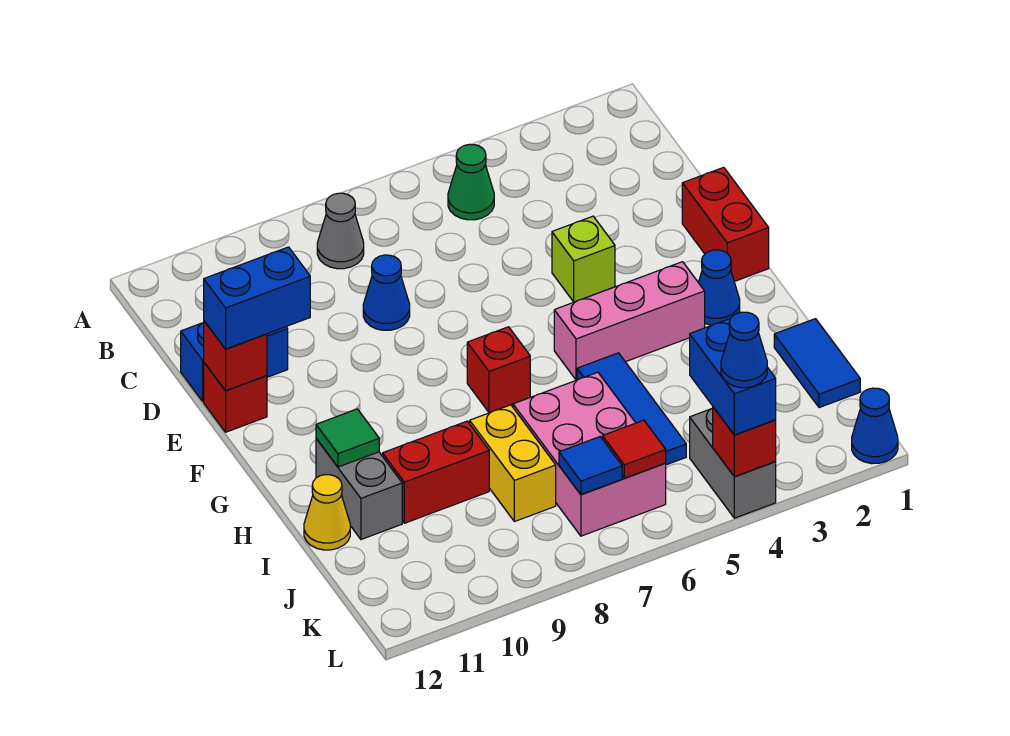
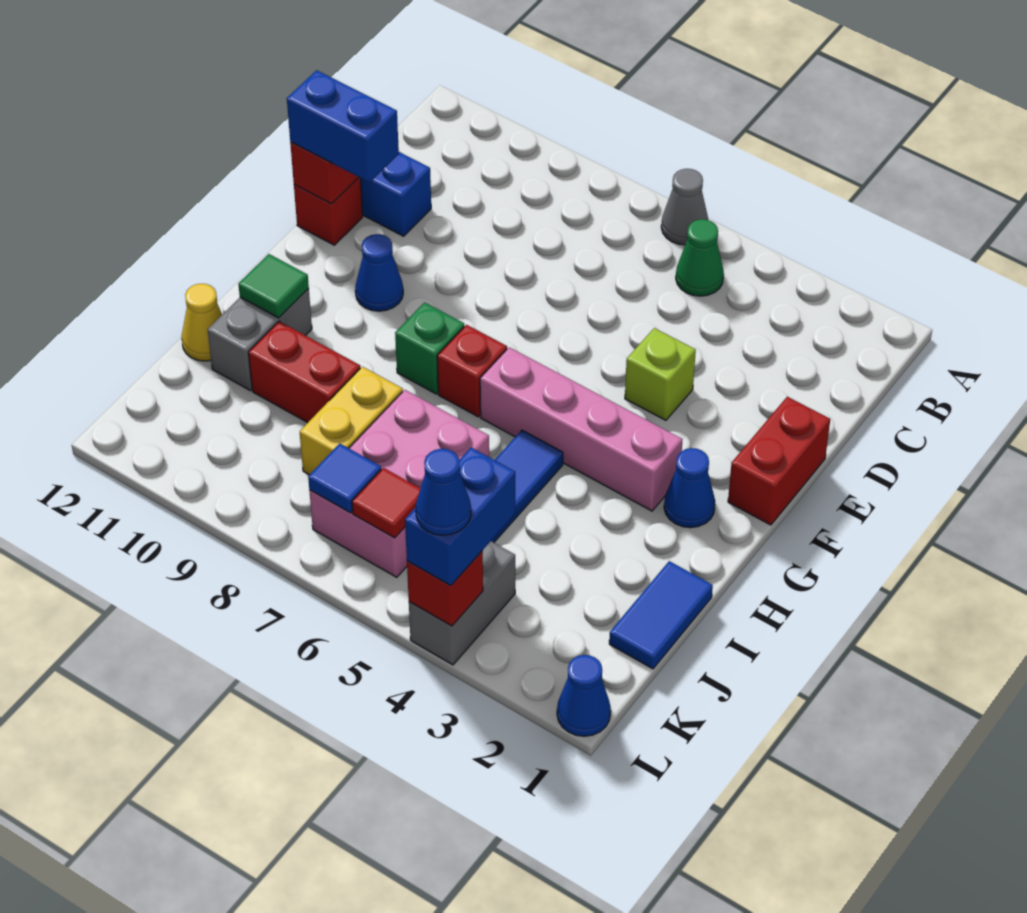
grey 1x1 cone [317,193,364,269] -> grey 1x1 cone moved to [661,169,708,245]
blue 1x1 cone [363,255,410,330] -> blue 1x1 cone moved to [355,234,403,311]
pink 1x3 brick [554,262,705,380] -> pink 1x4 brick [480,347,683,511]
none -> green 1x1 brick [395,303,464,394]

